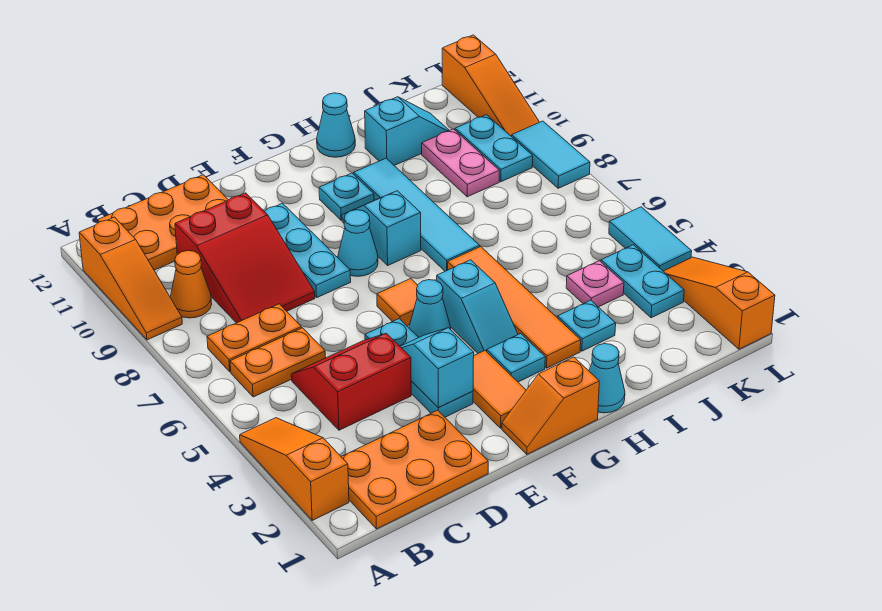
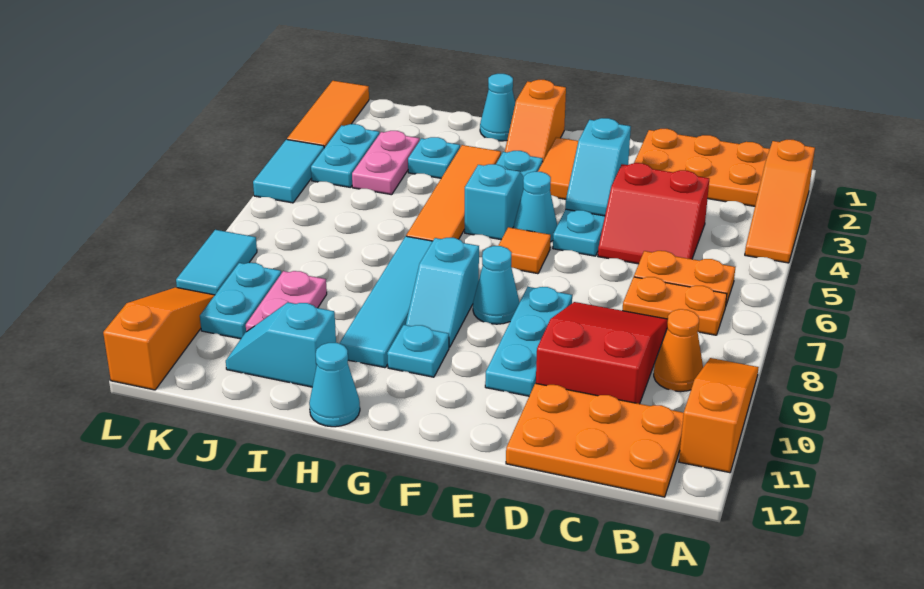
orange 1x2 slope [502,357,599,454] -> orange 1x2 slope turned to [505,80,566,161]
pink 1x1 plate [566,261,624,307] -> pink 1x2 plate [352,131,419,195]
orange 1x3 slope [664,257,775,349] -> orange 1x3 tile [287,81,369,148]

